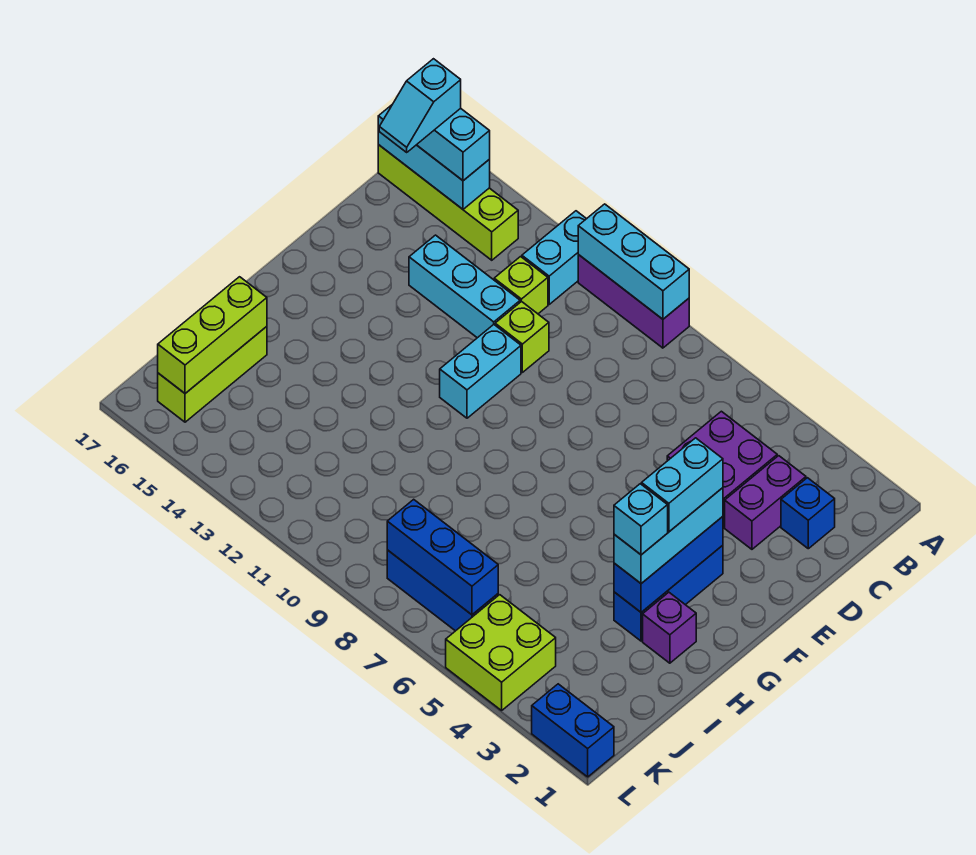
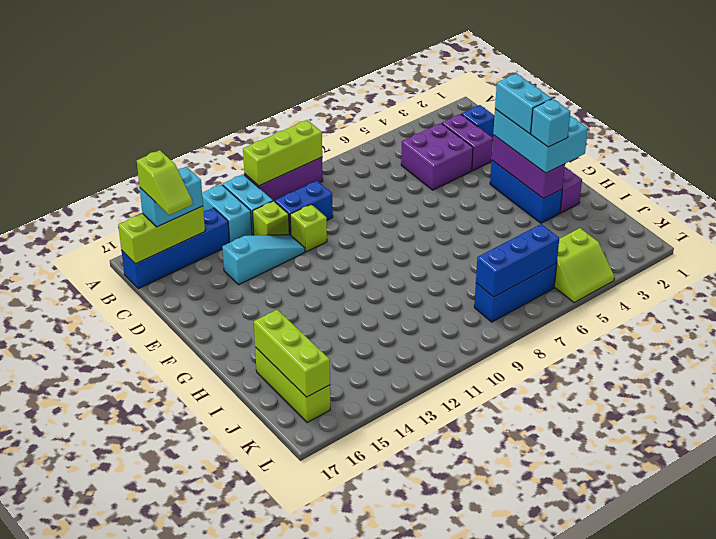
cyan 1x3 brick [578,204,689,319] -> lime 1x3 brick [243,120,322,186]
lime 1x4 brick [378,145,518,260] -> blue 1x4 brick [122,208,229,289]
cyan 1x3 brick [378,105,490,209] -> lime 1x3 brick [118,206,205,264]
cyan 1x2 slope [379,59,461,152] -> lime 1x2 slope [137,150,193,215]
cyan 1x3 brick [409,235,520,338] -> cyan 1x3 slope [222,235,305,285]
cyan 1x2 brick [440,325,521,418] -> cyan 1x2 brick moved to [202,184,252,243]
blue 1x3 brick [614,517,723,612] -> purple 1x3 brick [492,135,565,199]
cyan 1x3 brick [614,488,723,584] -> cyan 2x3 brick [493,109,588,173]
lime 2x2 brick [446,595,556,710] -> lime 2x2 slope [554,228,615,303]
blue 1x2 brick [532,684,614,777] -> blue 1x2 brick moved to [275,181,333,235]

